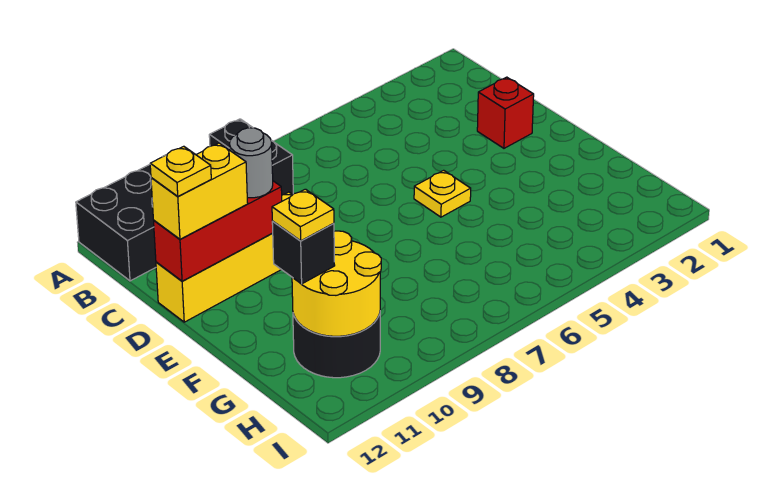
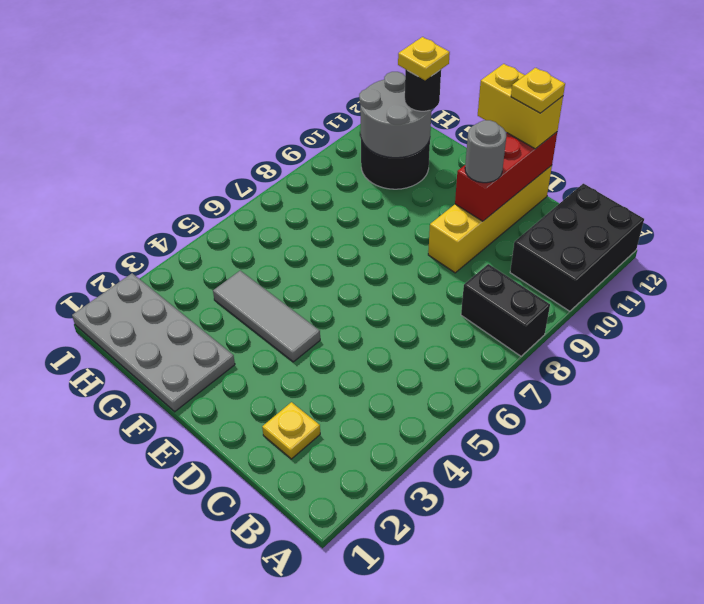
red 1x1 brick [477,77,534,148] -> none
yellow 1x2 brick [151,143,248,239] -> yellow 1x2 brick turned to [478,64,563,149]
none -> grey 1x3 tile [213,271,320,362]
yellow 1x1 plate [414,170,471,217] -> yellow 1x1 plate moved to [262,402,320,459]
none -> grey 2x4 plate [72,273,235,412]
yellow 2x2 round brick [292,231,381,336] -> grey 2x2 round brick [359,72,431,158]
black 1x1 brick [272,222,335,284] -> black 1x1 round brick [405,69,441,111]

